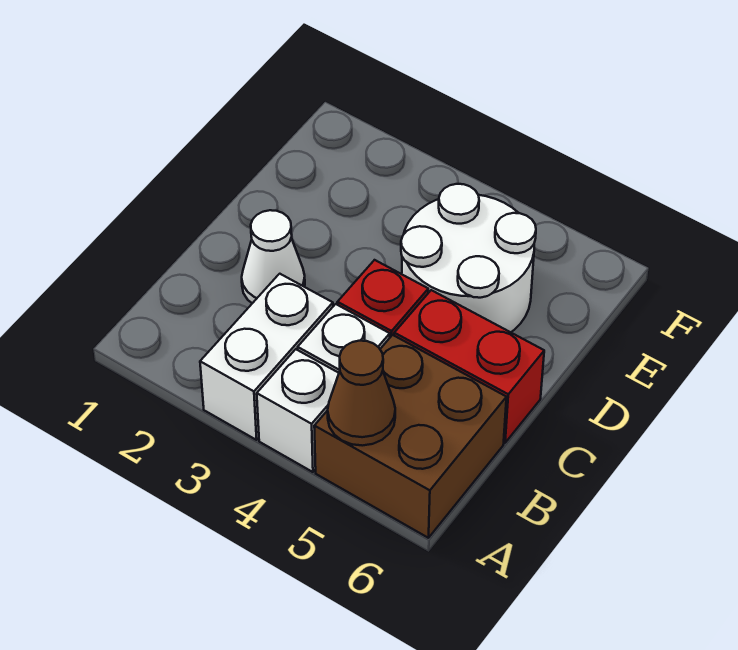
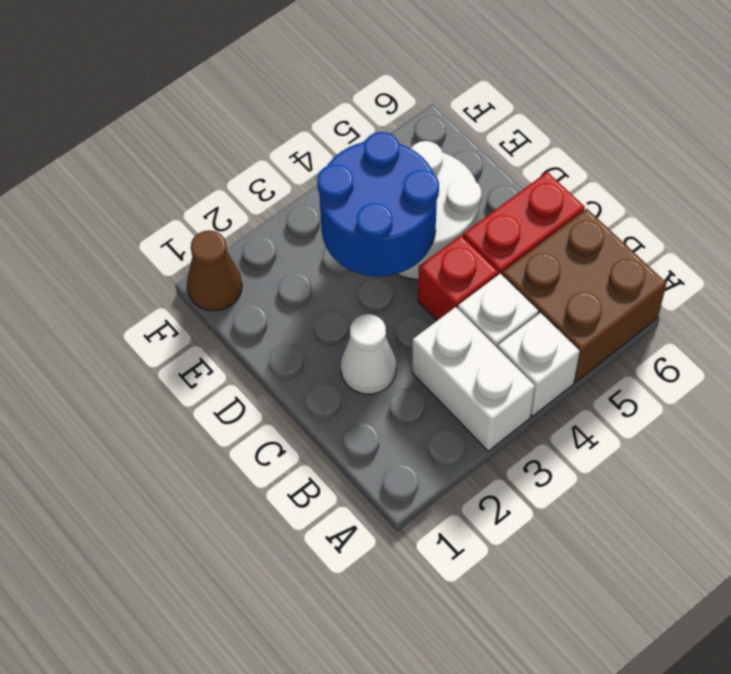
brown 1x1 cone [328,341,395,446] -> brown 1x1 cone moved to [187,230,242,311]
none -> blue 2x2 round brick [317,132,439,276]

